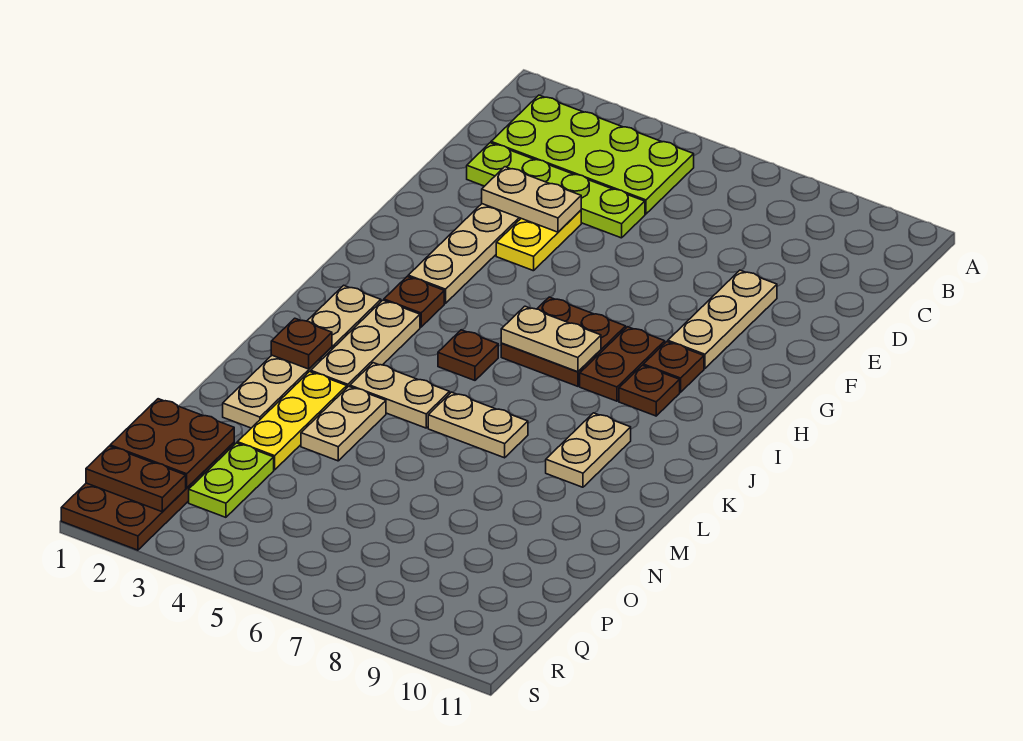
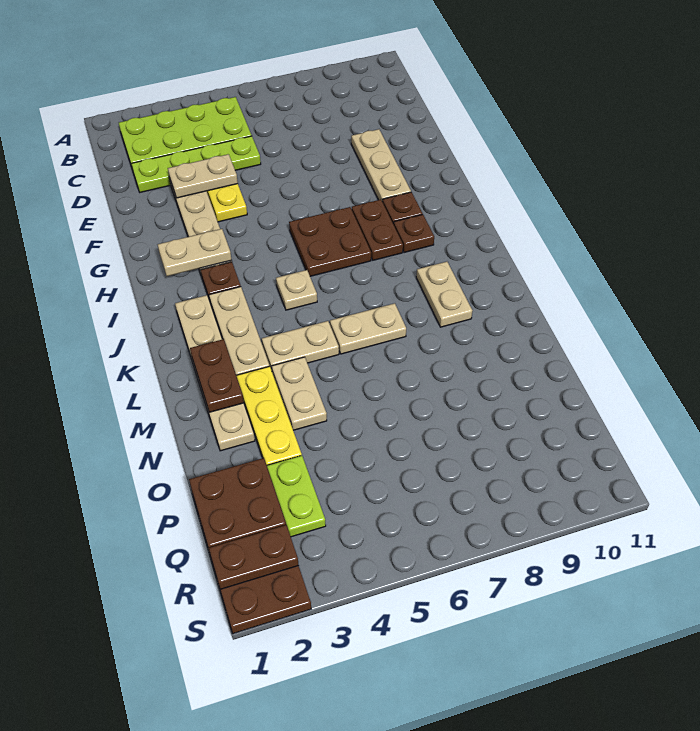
tan 1x2 plate [501,306,601,372] -> tan 1x2 plate moved to [158,229,231,276]
brown 1x1 plate [438,330,498,380] -> tan 1x1 plate [276,270,317,310]
brown 1x1 plate [271,318,332,369] -> brown 1x2 plate [190,339,244,412]

